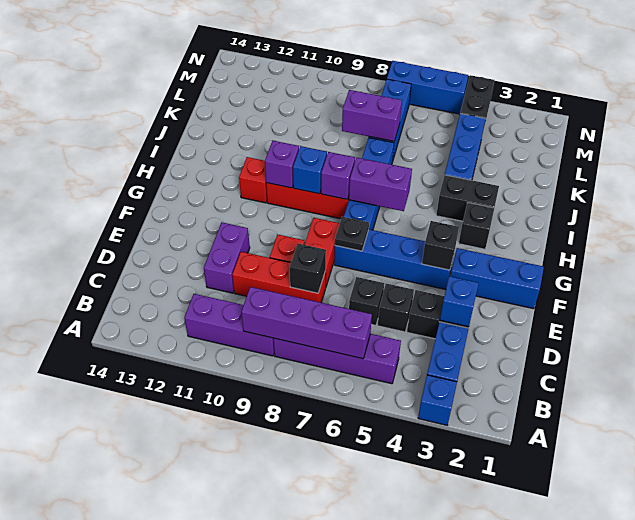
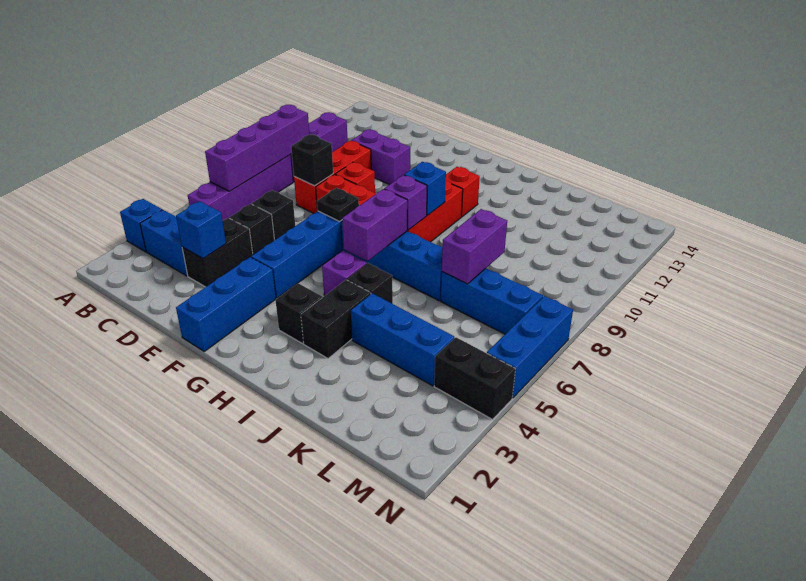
black 1x1 brick [422,221,459,270] -> black 1x1 brick moved to [347,263,393,304]
purple 1x1 brick [265,141,299,188] -> purple 1x1 brick moved to [322,250,367,296]

